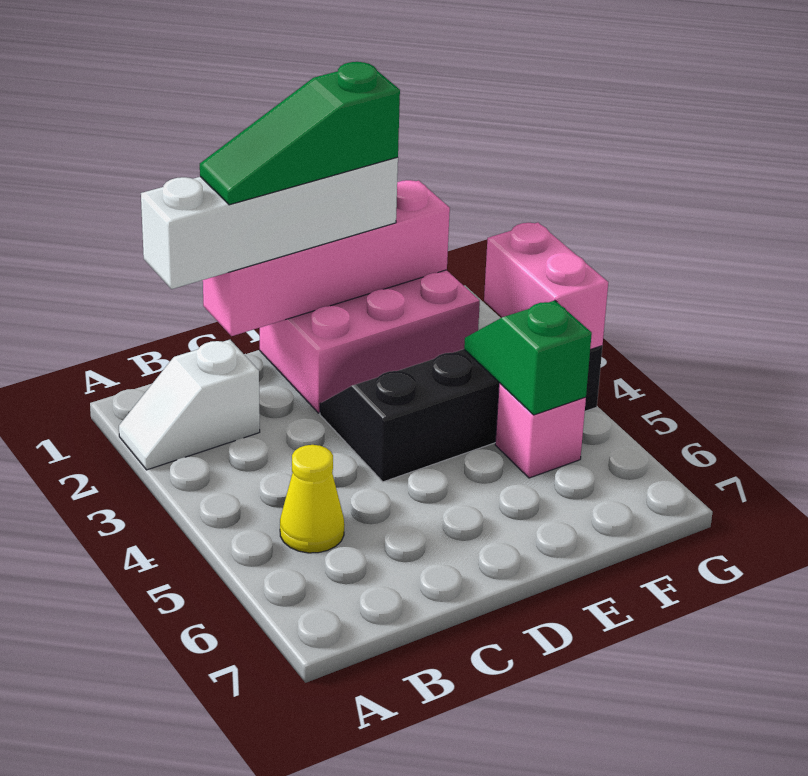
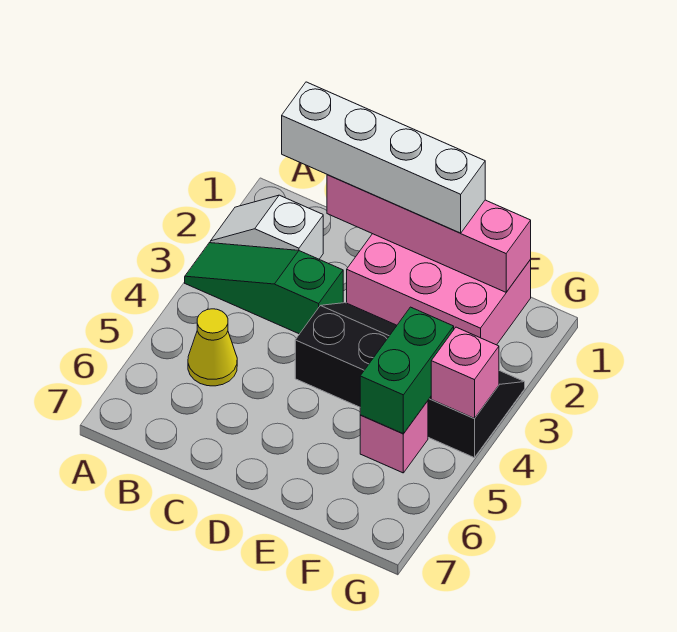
green 1x3 slope [200,62,400,205] -> green 1x3 slope moved to [185,243,343,334]
green 1x2 slope [464,300,592,415] -> green 1x2 brick [360,307,454,434]
pink 1x2 brick [484,223,608,350] -> pink 1x1 brick [431,327,499,418]

